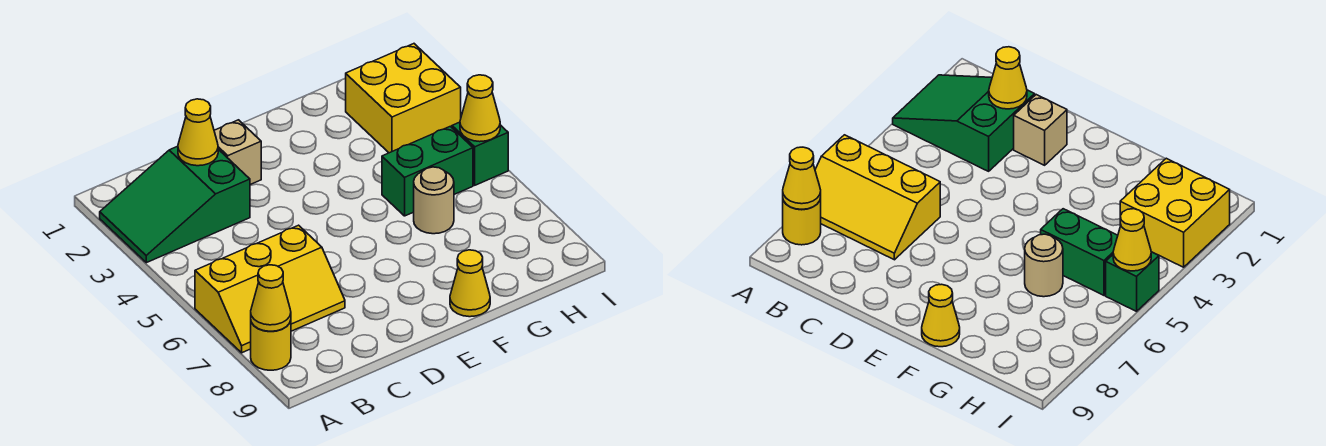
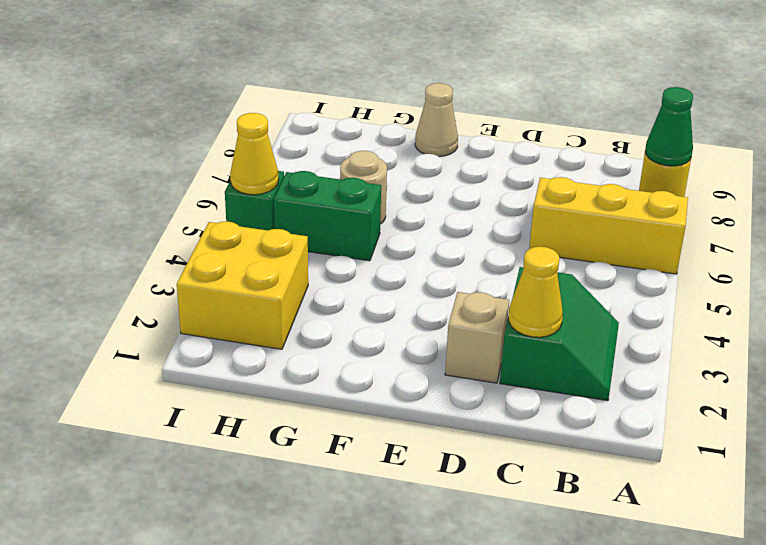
green 2x3 slope [100,146,250,263] -> green 2x2 slope [500,267,619,401]
yellow 1x1 cone [251,265,291,331] -> green 1x1 cone [645,87,693,166]
yellow 1x1 cone [450,250,490,317] -> tan 1x1 cone [415,83,458,157]

